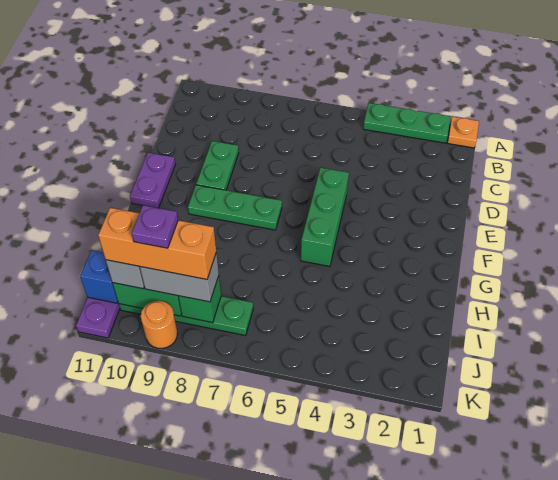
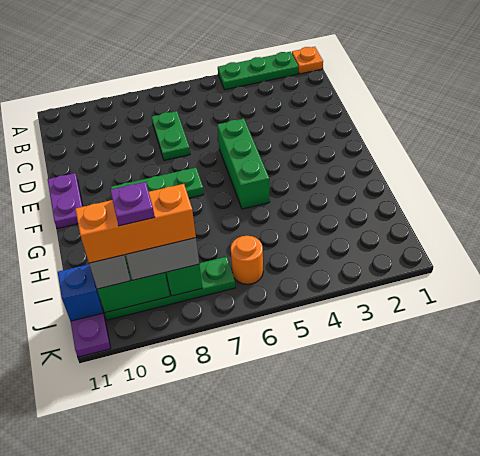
green 1x2 plate [196,141,239,190] -> green 1x2 plate moved to [152,111,190,160]
orange 1x1 round brick [141,301,178,349] -> orange 1x1 round brick moved to [231,236,263,284]

